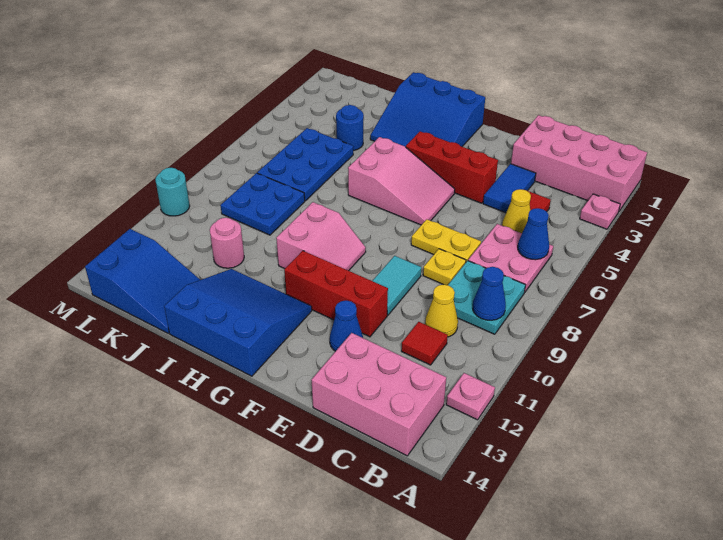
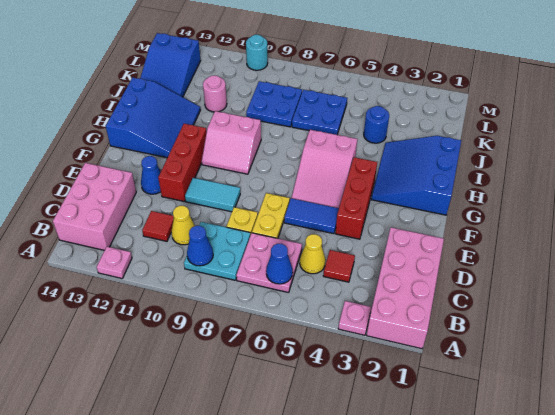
blue 1x2 tile [483,164,536,213] -> blue 1x2 tile moved to [284,198,339,234]
blue 2x3 plate [257,128,353,201] -> blue 2x2 plate [292,90,347,135]

